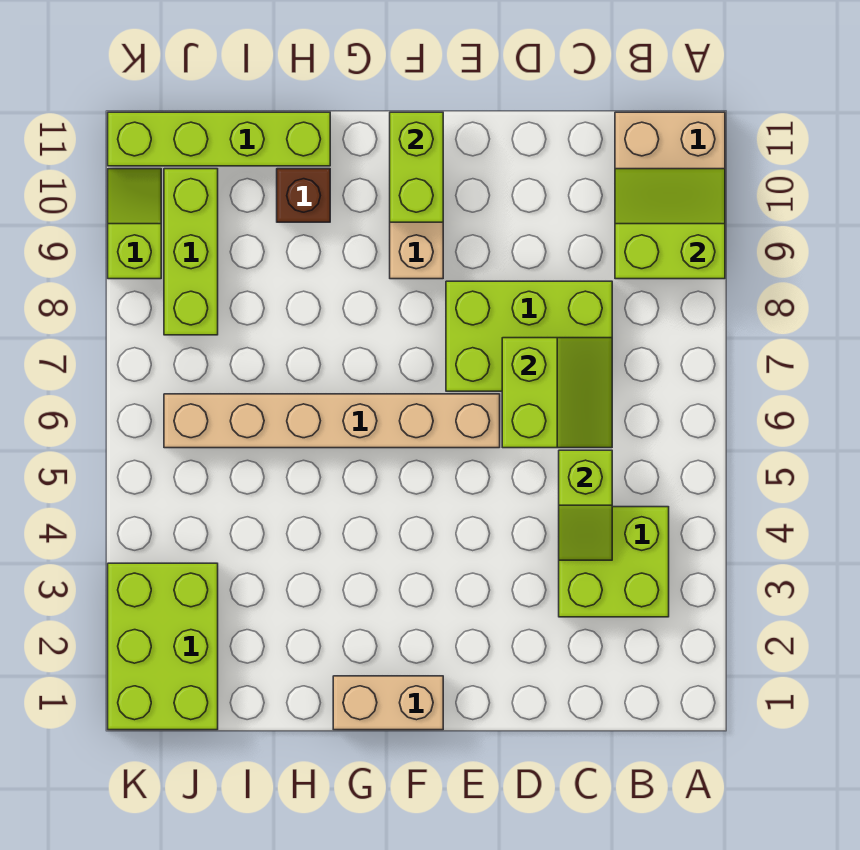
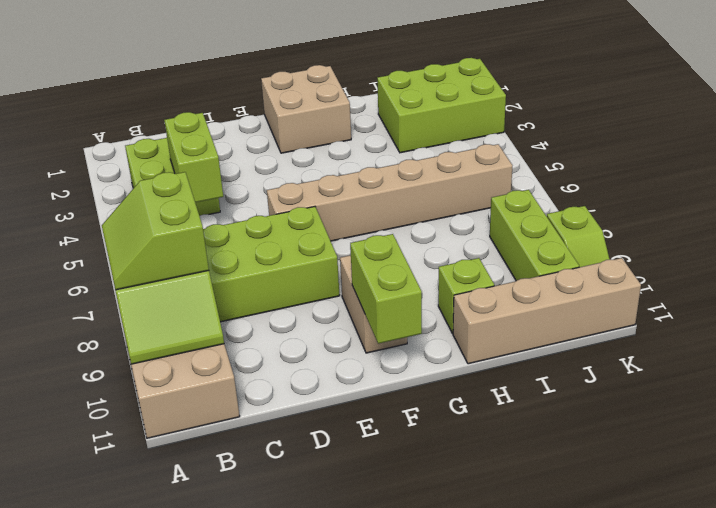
lime 1x2 slope [559,450,612,560] -> lime 1x2 brick [164,112,223,202]
lime 2x2 slope [502,338,612,448] -> lime 2x2 slope moved to [102,172,209,290]
tan 1x2 brick [333,676,443,730] -> tan 2x2 brick [261,65,351,153]
brown 1x1 brick [277,169,330,222] -> lime 1x1 brick [438,258,494,334]
lime 1x4 brick [108,112,330,166] -> tan 1x4 brick [453,258,641,364]
lime 2x3 brick [108,563,218,730] -> lime 2x3 brick turned to [377,58,506,153]

